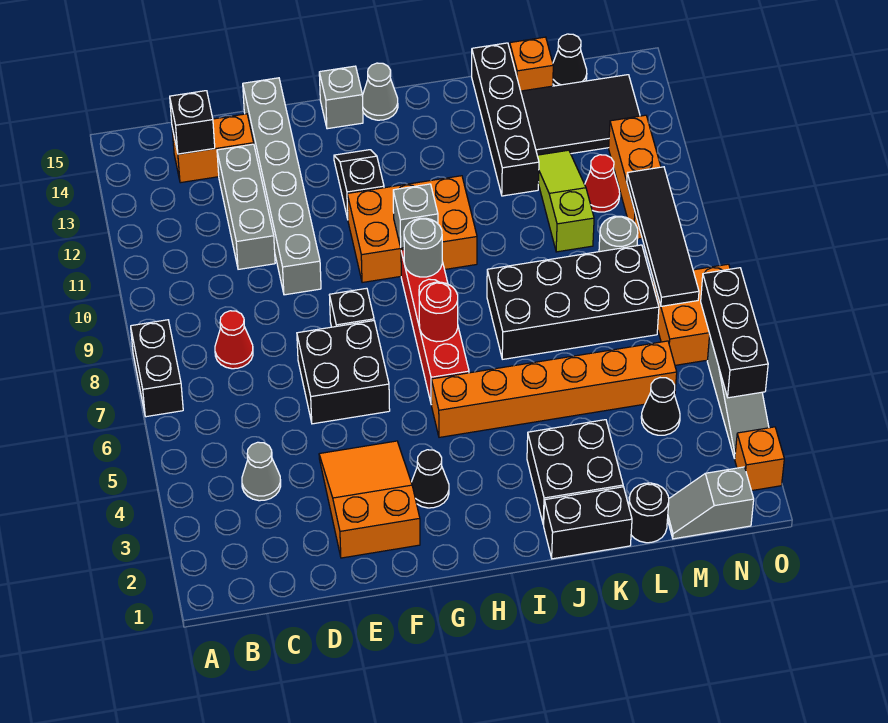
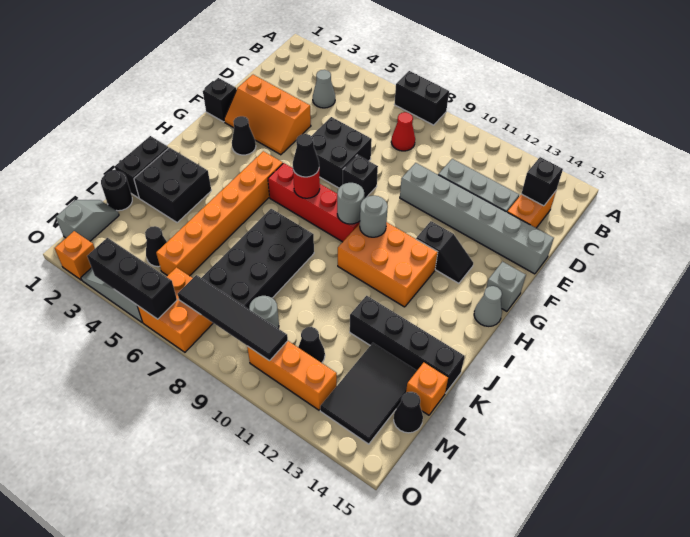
orange 2x3 slope [319,441,420,558] -> orange 2x3 slope turned to [224,75,311,155]
none -> black 1x1 brick [203,78,236,122]
orange 2x3 brick [347,176,477,283] -> orange 2x3 brick turned to [338,222,438,307]
none -> black 1x1 cone [293,134,319,177]
grey 1x1 brick [393,184,438,248] -> grey 1x1 round brick [360,196,388,237]
lime 1x3 slope [537,150,594,252] -> none
red 1x1 cone [585,155,620,212] -> black 1x1 cone [298,327,325,363]

